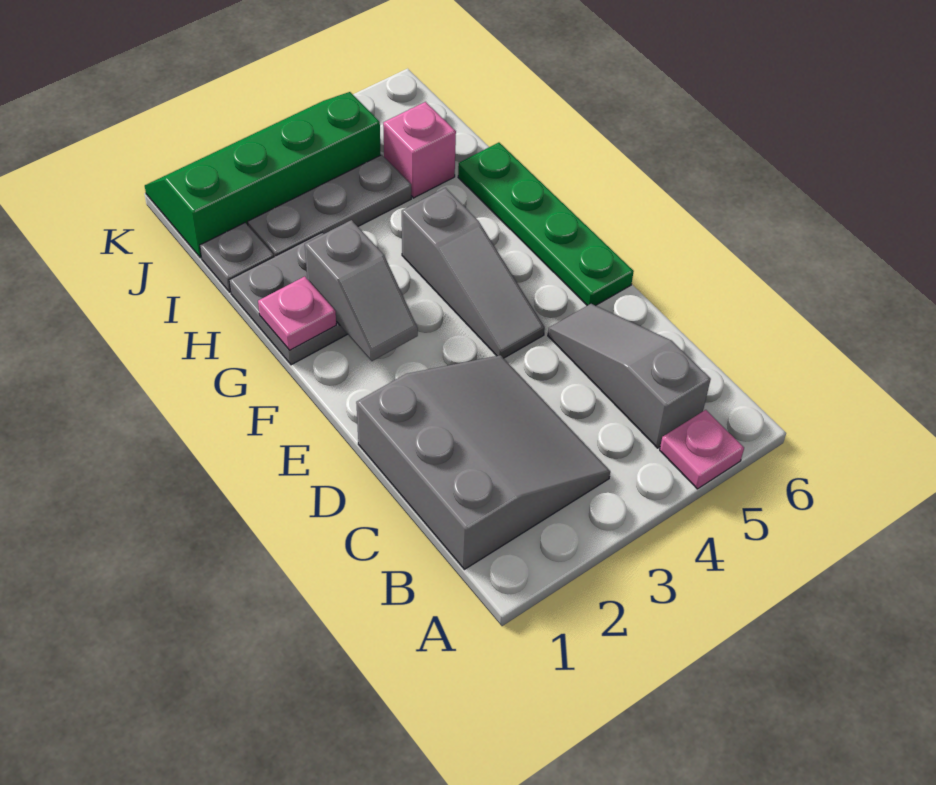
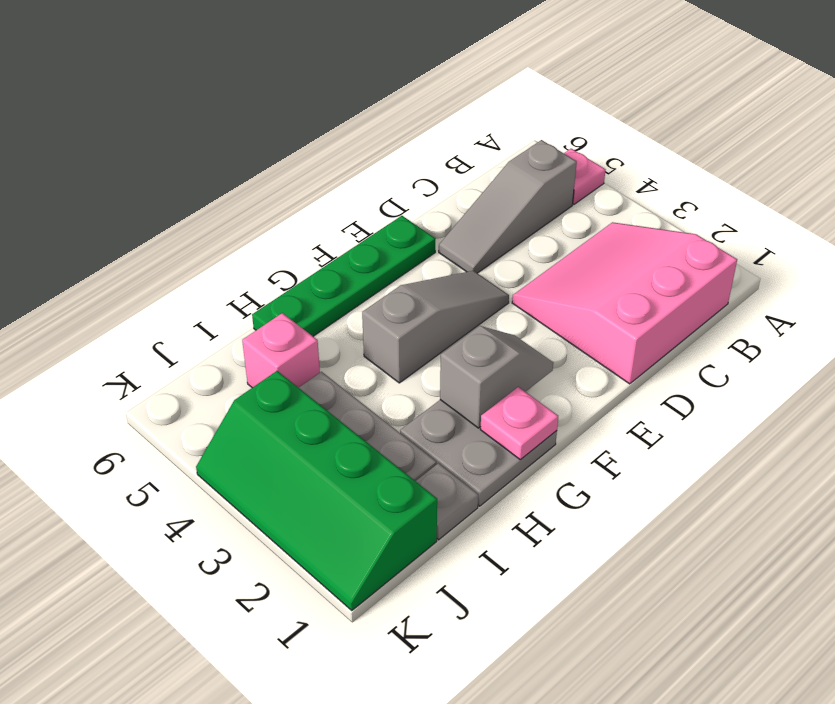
grey 3x3 slope [356,355,610,569] -> pink 3x3 slope [512,222,737,384]

